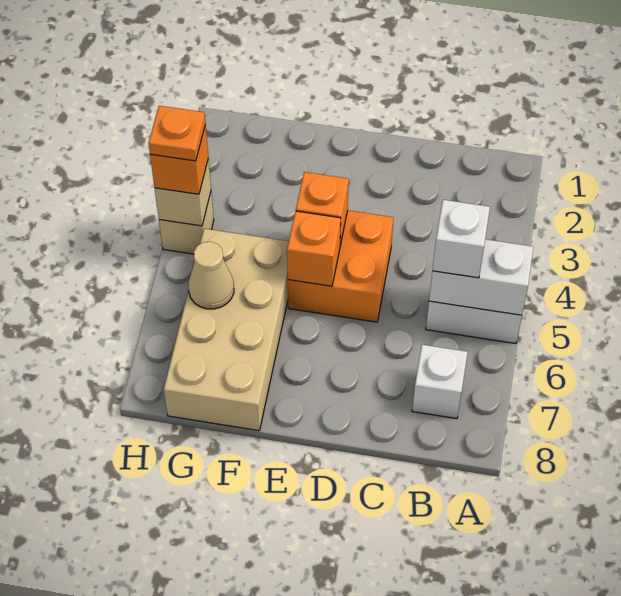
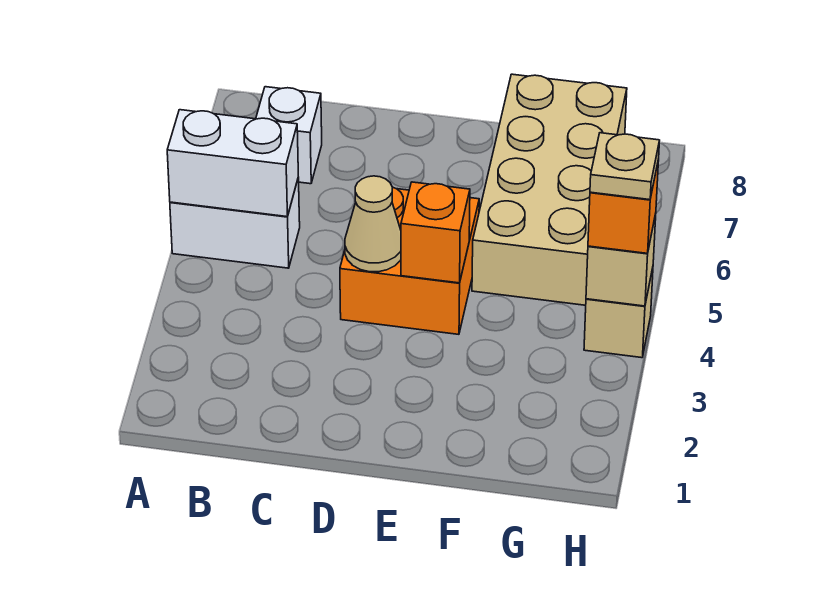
white 1x1 brick [432,200,490,278] -> none
orange 1x1 brick [287,211,341,286] -> none
tan 1x1 cone [188,242,234,309] -> tan 1x1 cone moved to [345,176,401,272]
orange 1x1 plate [148,106,206,161] -> tan 1x1 plate [590,133,660,200]

